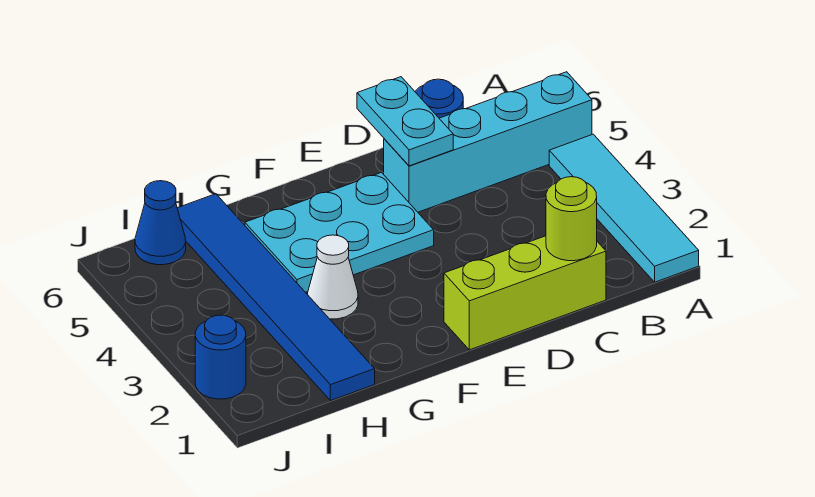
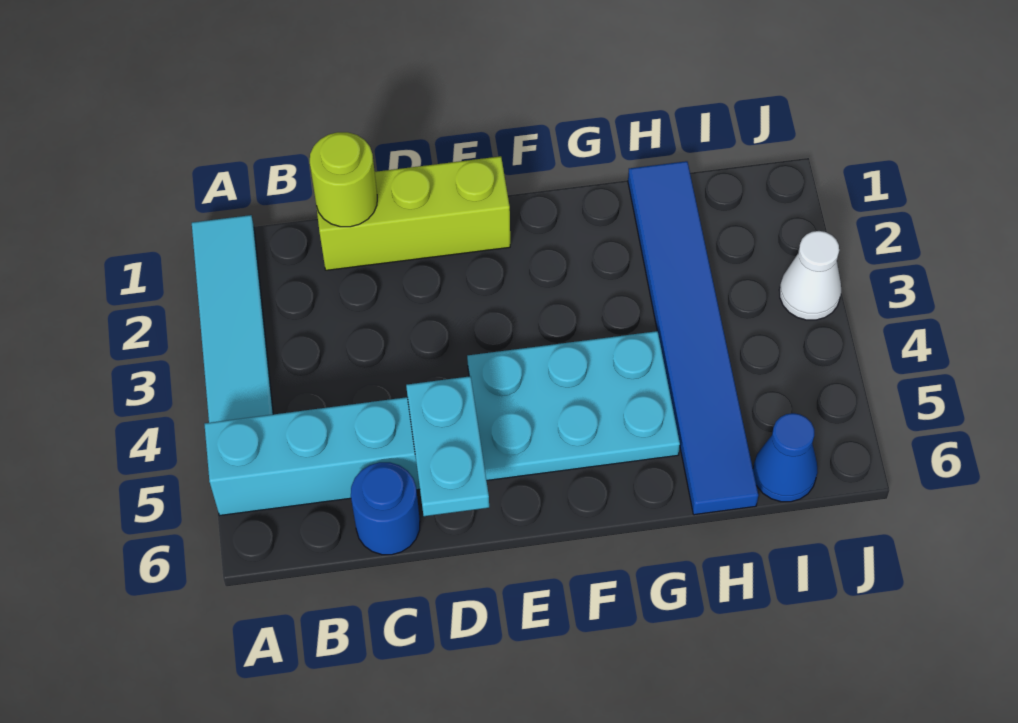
white 1x1 cone [308,235,358,319] -> white 1x1 cone moved to [779,231,841,320]
blue 1x1 round brick [195,315,246,399] -> none

